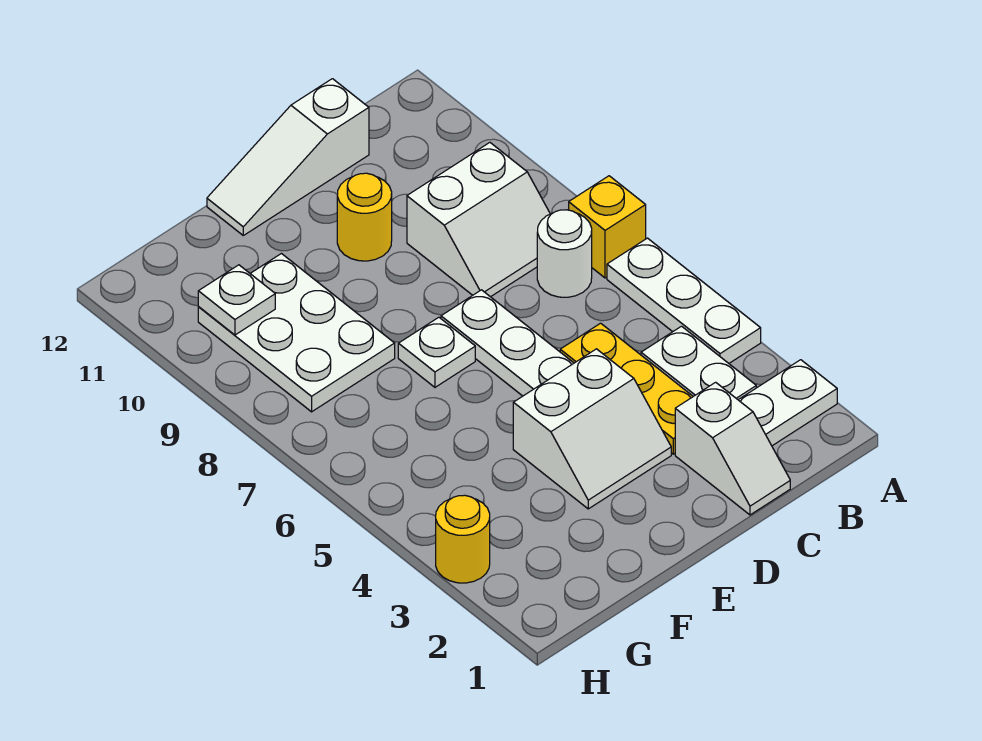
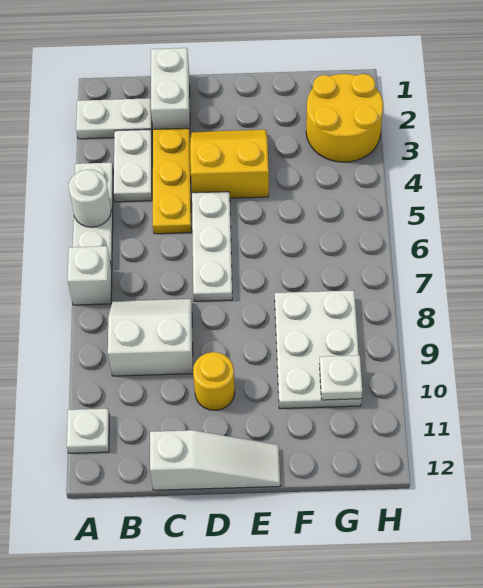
yellow 1x1 brick [569,176,646,278] -> white 1x1 brick [68,246,112,305]
white 1x1 round brick [537,210,592,297] -> white 1x1 round brick moved to [69,169,111,227]
white 1x2 slope [675,382,790,515] -> white 1x2 brick [151,48,190,129]
white 2x2 slope [513,349,671,509] -> yellow 2x2 slope [190,130,269,198]
white 1x1 plate [398,317,475,387] -> white 1x1 plate moved to [67,409,109,453]
yellow 1x1 round brick [436,495,490,583] -> yellow 2x2 round brick [306,74,383,162]

